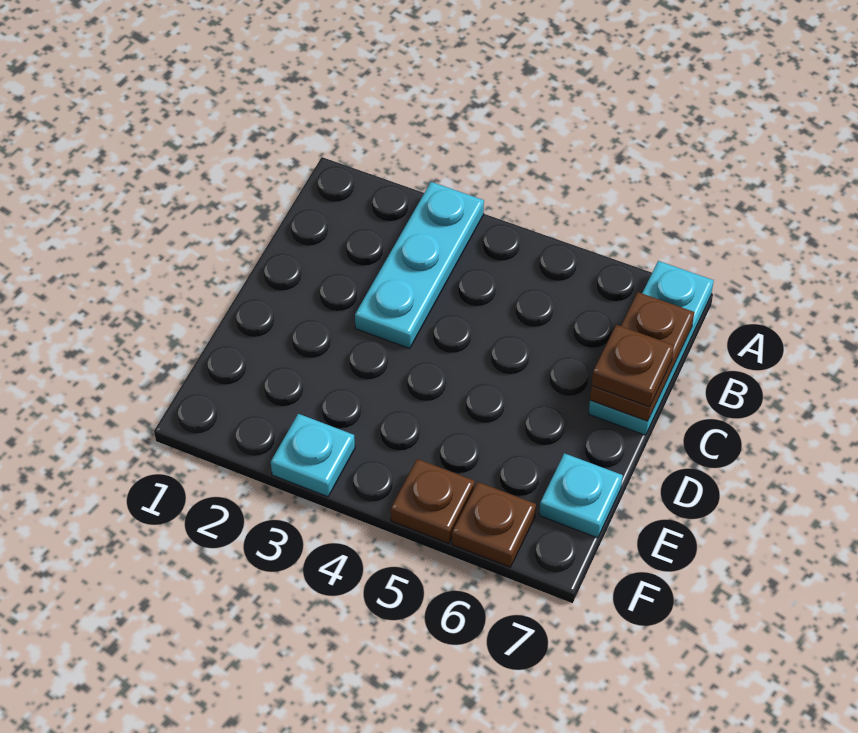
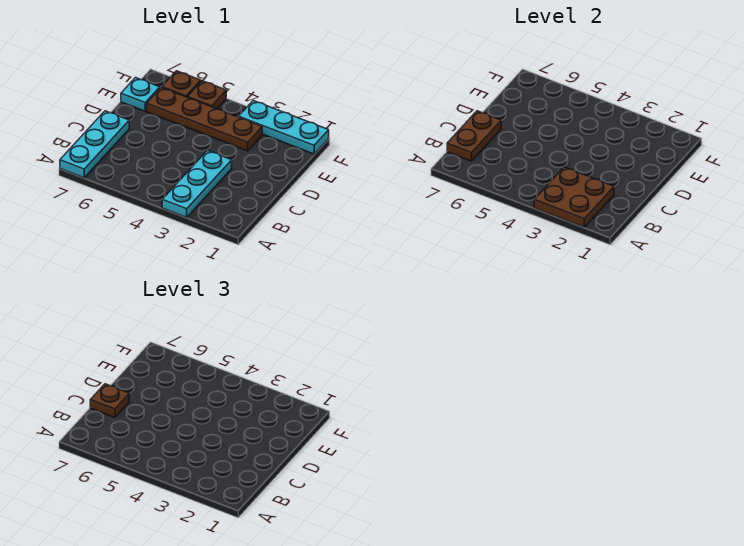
none -> brown 2x2 plate [534,167,614,227]
none -> brown 1x4 plate [147,87,262,151]
cyan 1x1 plate [271,414,355,497] -> cyan 1x3 plate [239,101,329,154]

